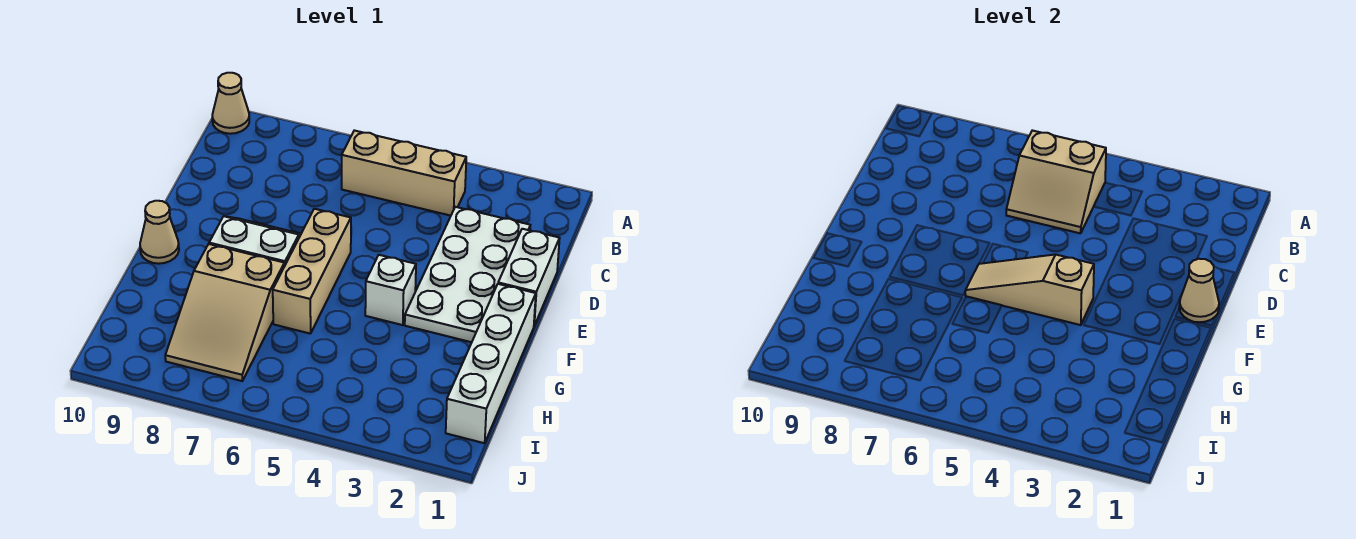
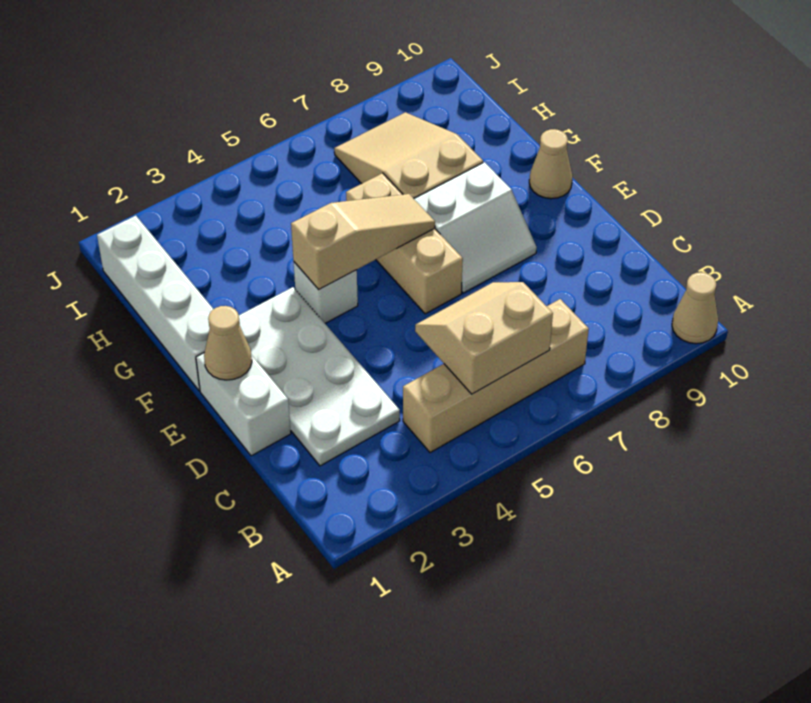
tan 1x3 brick [342,130,466,216] -> tan 1x4 brick [403,299,589,453]

